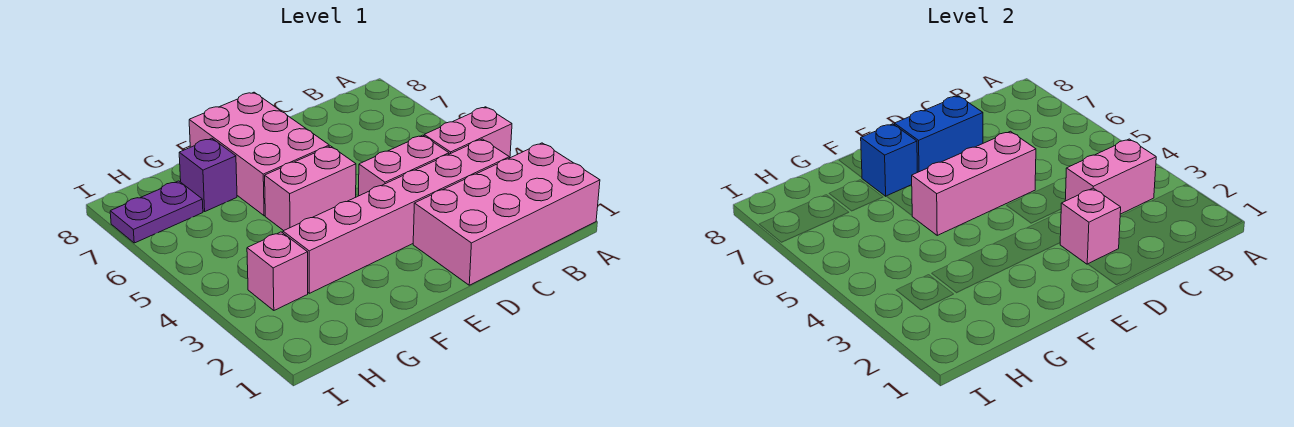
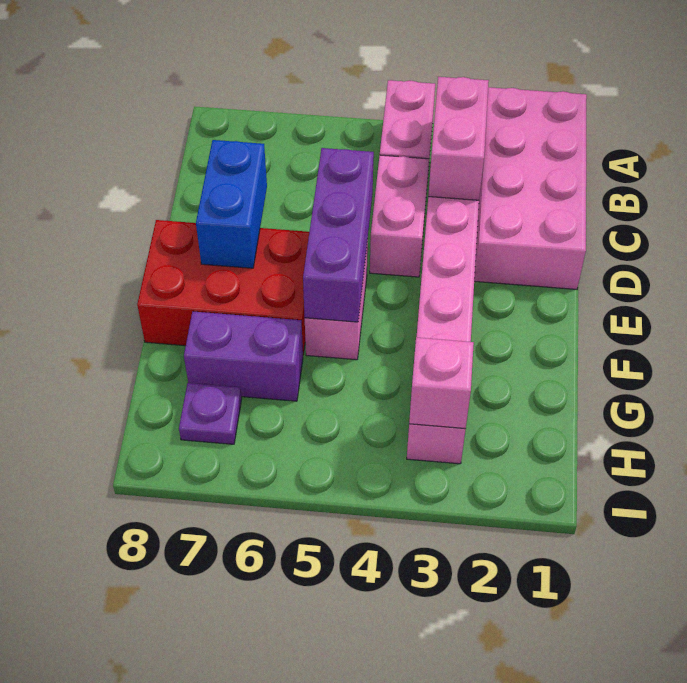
pink 1x1 brick [1060,188,1121,264] -> pink 1x1 brick moved to [409,338,474,429]
pink 1x3 brick [912,131,1036,235] -> purple 1x3 brick [303,148,374,322]
pink 2x3 brick [189,92,329,216] -> red 2x3 brick [137,220,309,354]
blue 1x1 brick [861,124,918,196] -> none
purple 1x1 brick [179,138,237,211] -> purple 1x2 brick [184,311,303,401]
purple 1x2 plate [110,181,203,243] -> purple 1x1 plate [179,383,242,444]

